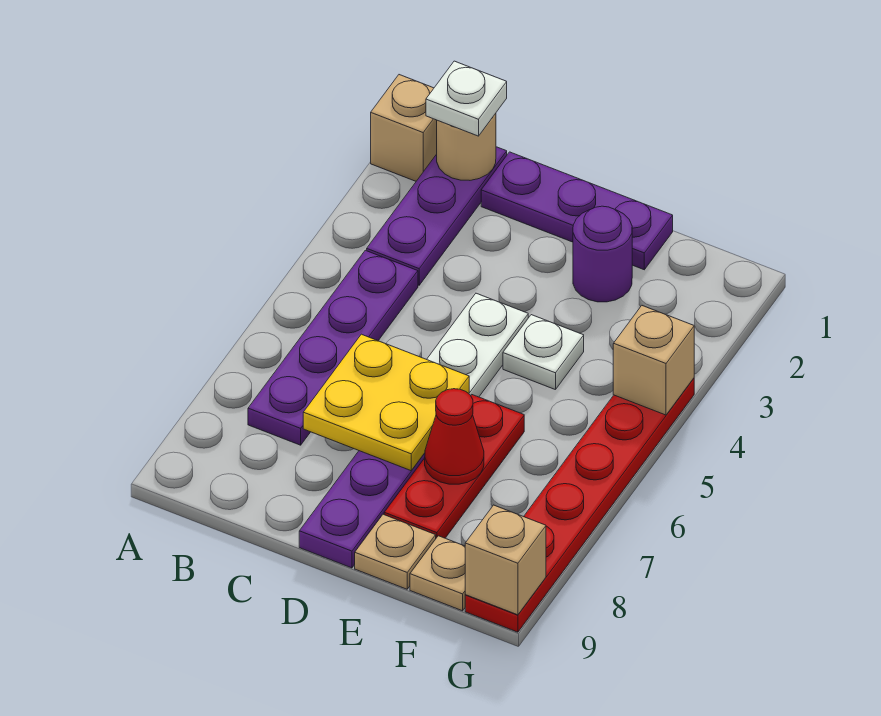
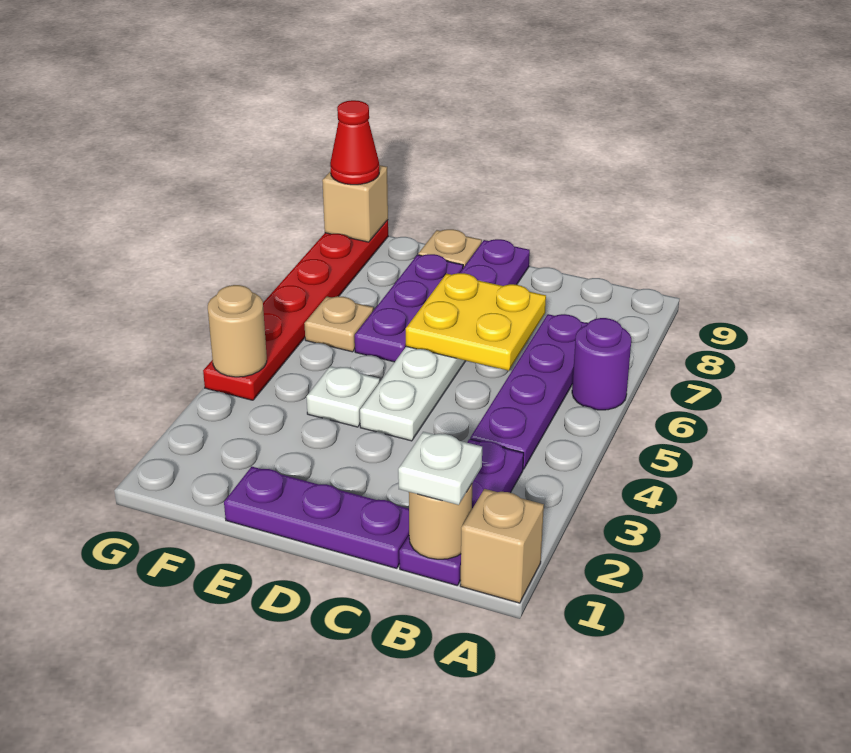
purple 1x1 round brick [573,206,632,302] -> purple 1x1 round brick moved to [572,318,631,410]
red 1x3 plate [384,395,524,538] -> purple 1x3 plate [355,254,463,362]
red 1x1 cone [425,389,484,484] -> red 1x1 cone moved to [330,100,379,185]
tan 1x1 plate [410,536,465,611] -> tan 1x1 plate moved to [304,296,374,352]
tan 1x1 brick [613,306,694,415] -> tan 1x1 round brick [208,285,267,377]

